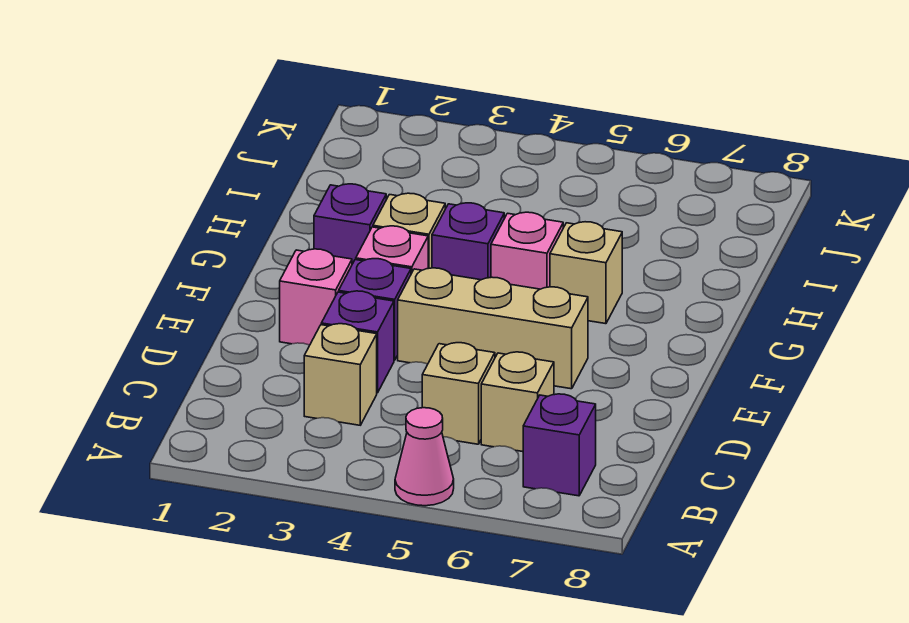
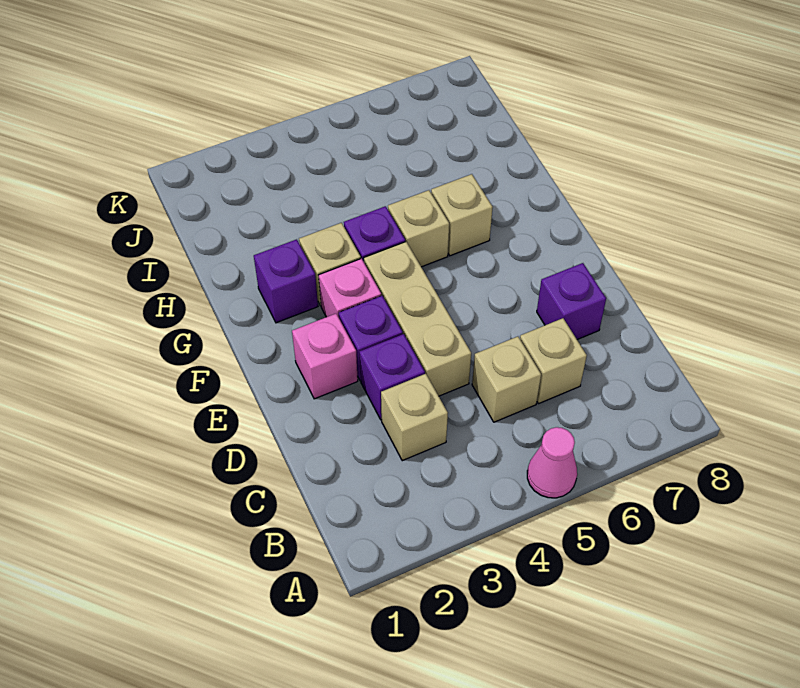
purple 1x1 brick [523,394,596,496] -> purple 1x1 brick moved to [537,263,606,340]
tan 1x3 brick [398,268,588,389] -> tan 1x3 brick turned to [364,242,471,396]
pink 1x1 brick [491,212,563,289] -> tan 1x1 brick [388,190,449,267]

